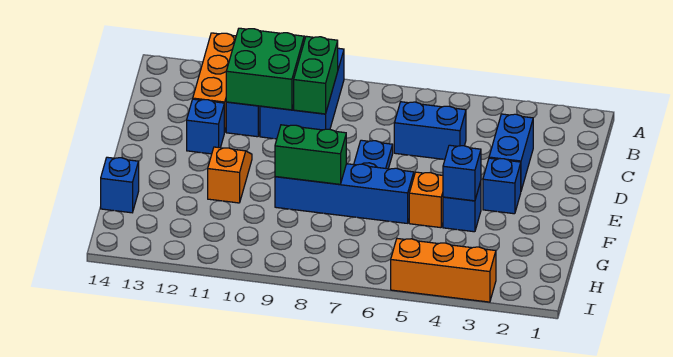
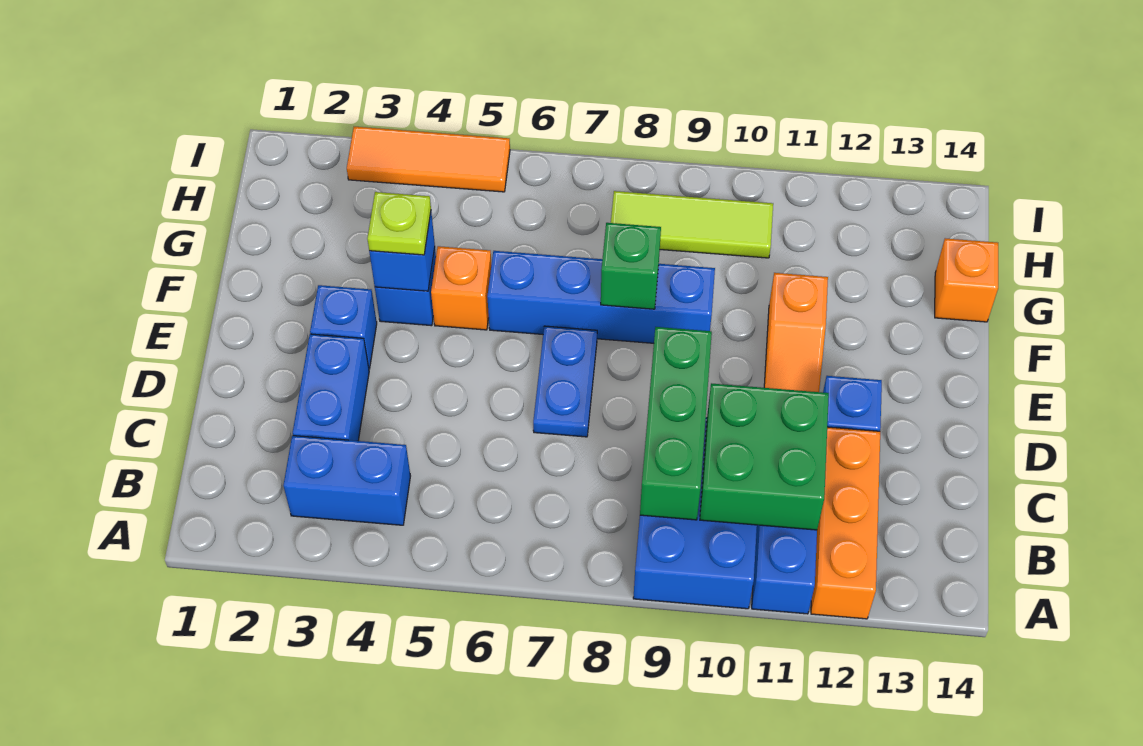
green 1x2 brick [294,36,338,114] -> green 1x3 brick [640,327,712,520]
blue 1x2 brick [394,102,466,159] -> blue 1x2 brick moved to [283,436,410,525]
none -> lime 1x1 plate [367,192,431,255]
green 1x2 brick [275,125,346,184] -> green 1x1 brick [601,223,661,309]
blue 1x1 brick [101,157,139,213] -> orange 1x1 brick [935,238,998,322]
none -> lime 1x3 tile [611,191,773,258]
orange 1x3 brick [391,239,496,302] -> orange 1x3 tile [347,127,510,192]

